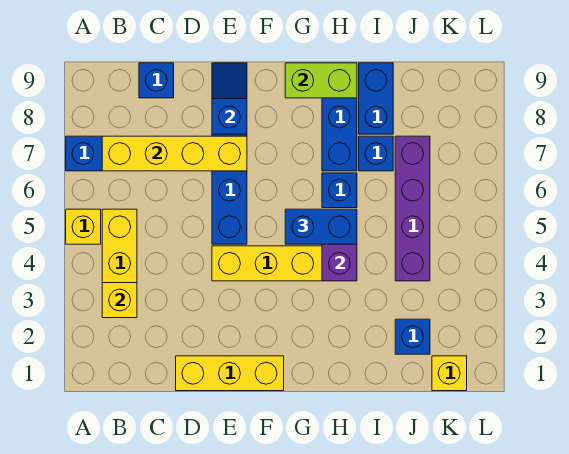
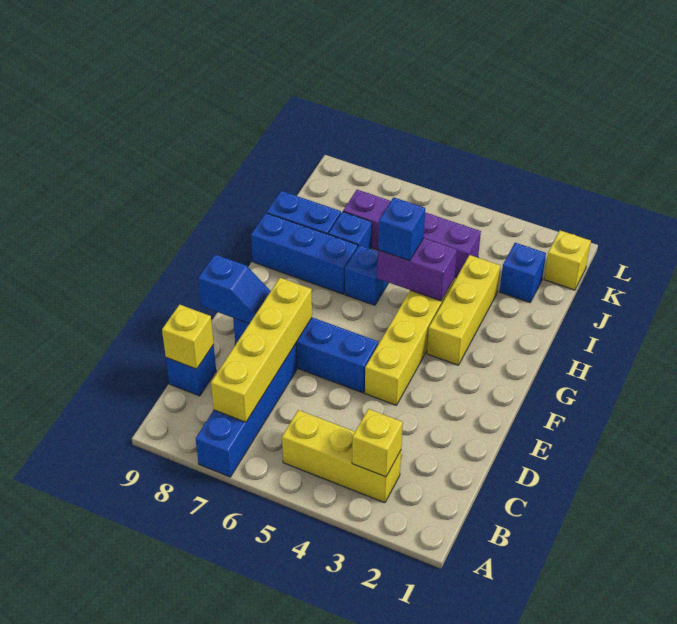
yellow 1x1 brick [66,209,101,244] -> yellow 1x1 brick moved to [162,305,214,369]
yellow 1x3 brick [176,356,284,391] -> yellow 1x3 brick moved to [427,255,500,365]
blue 1x2 slope [212,63,247,134] -> blue 1x2 slope turned to [198,254,271,324]
blue 1x2 brick [285,209,357,244] -> blue 1x1 brick [378,197,425,261]
lime 1x2 brick [285,63,357,98] -> none

